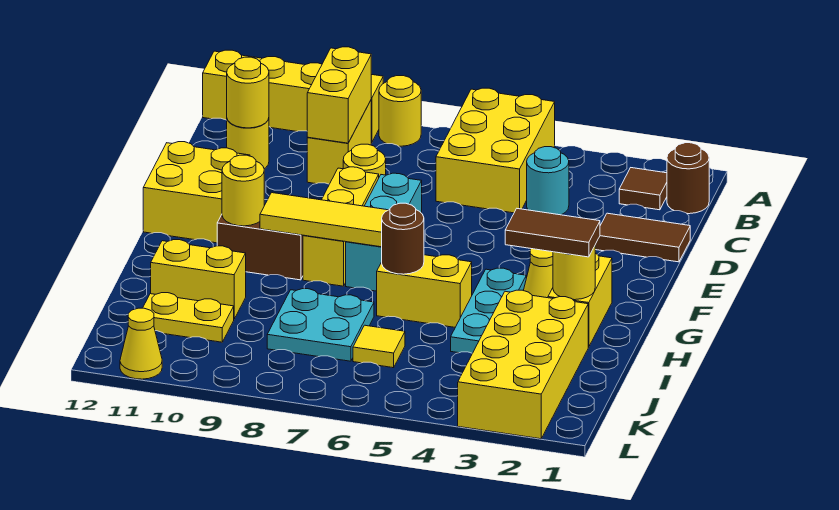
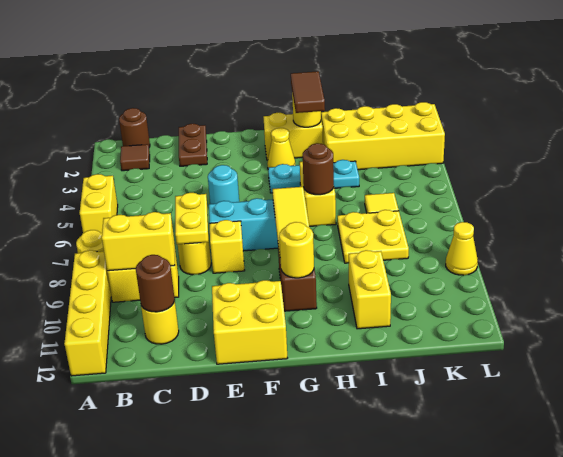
yellow 2x3 brick [436,88,555,213] -> yellow 1x2 brick [80,174,118,233]
cyan 1x1 round brick [527,147,569,215] -> cyan 1x1 round brick moved to [208,165,239,204]
yellow 1x1 round brick [227,57,269,128] -> brown 1x1 round brick [136,255,175,312]
brown 1x2 tile [595,213,690,262] -> brown 1x2 plate [179,124,207,166]
yellow 1x3 brick [303,167,379,286] -> yellow 1x1 brick [209,220,245,273]
cyan 2x2 plate [267,289,374,361] -> yellow 2x2 plate [337,210,409,263]
yellow 1x2 plate [143,293,234,342] -> yellow 1x2 plate moved to [175,193,208,244]
yellow 1x1 cone [120,308,162,379] -> yellow 1x1 cone moved to [446,222,478,275]

